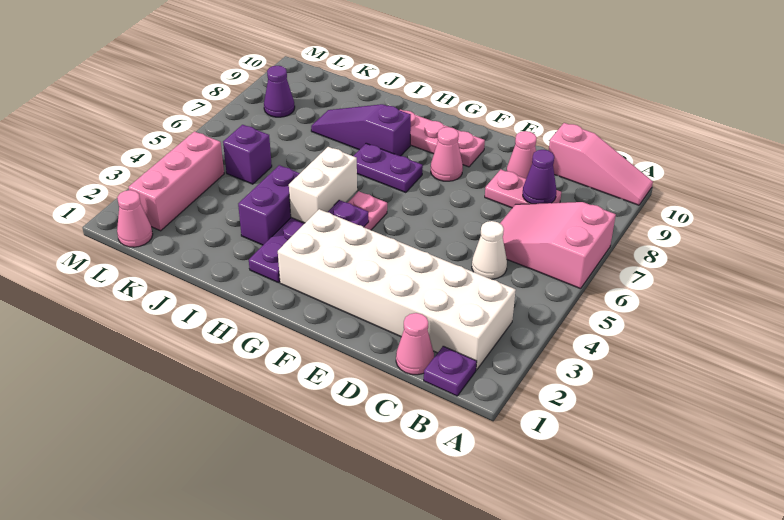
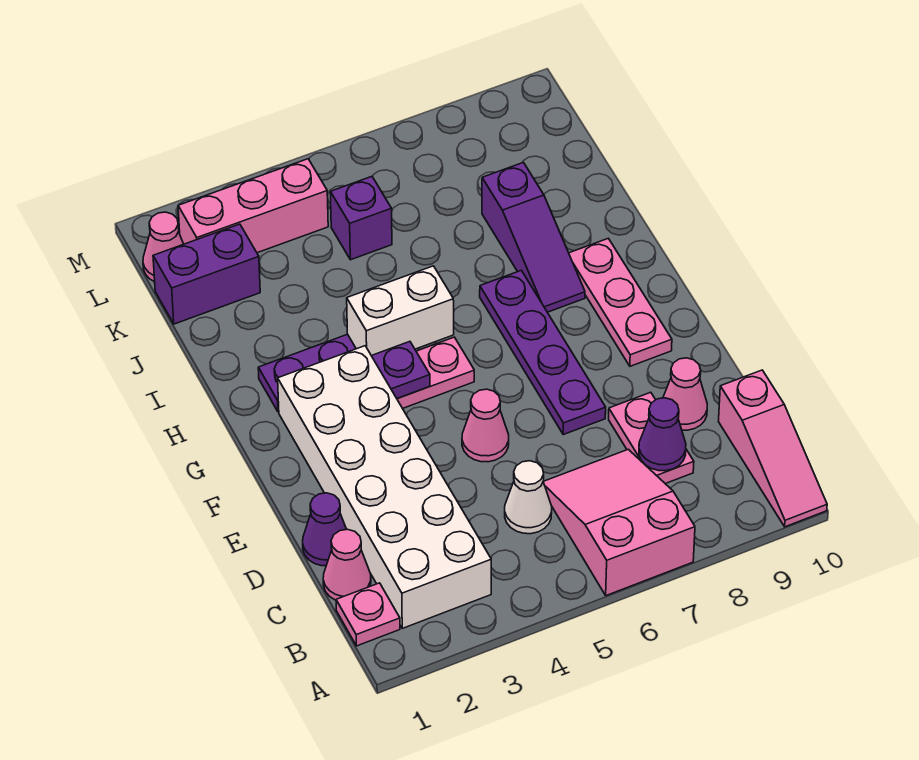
purple 1x1 plate [424,346,477,396] -> pink 1x1 plate [336,583,400,646]
pink 1x1 cone [431,127,463,181] -> pink 1x1 cone moved to [462,389,509,462]
purple 1x2 plate [354,143,423,193] -> purple 1x4 plate [480,270,606,434]
purple 1x3 slope [311,104,411,156] -> purple 1x3 slope turned to [482,163,585,312]
purple 1x2 brick [238,165,300,245] -> purple 1x2 brick moved to [153,224,260,324]
purple 1x1 cone [264,66,295,117] -> purple 1x1 cone moved to [303,493,347,566]

